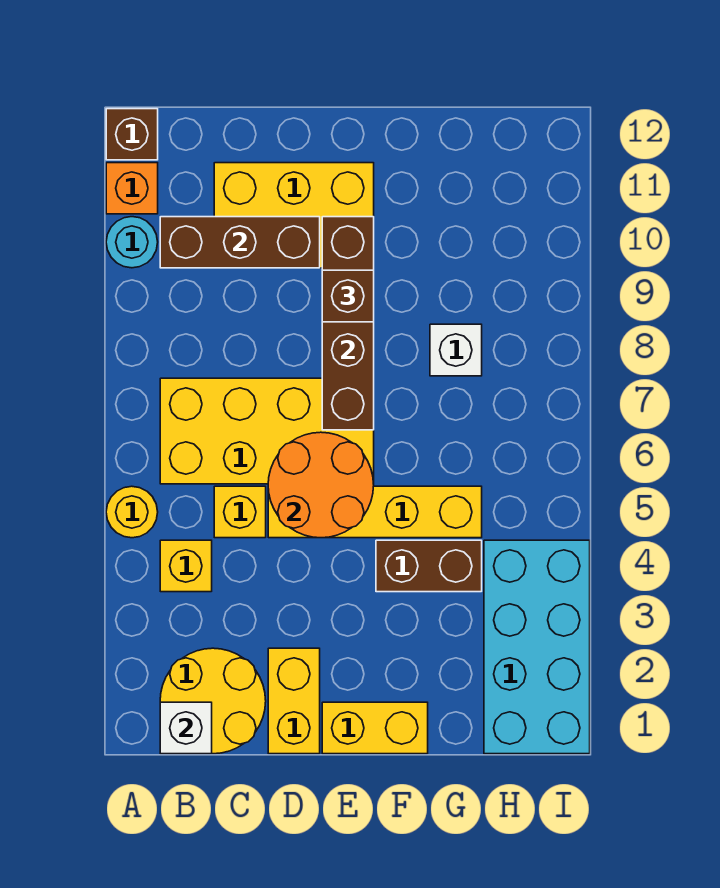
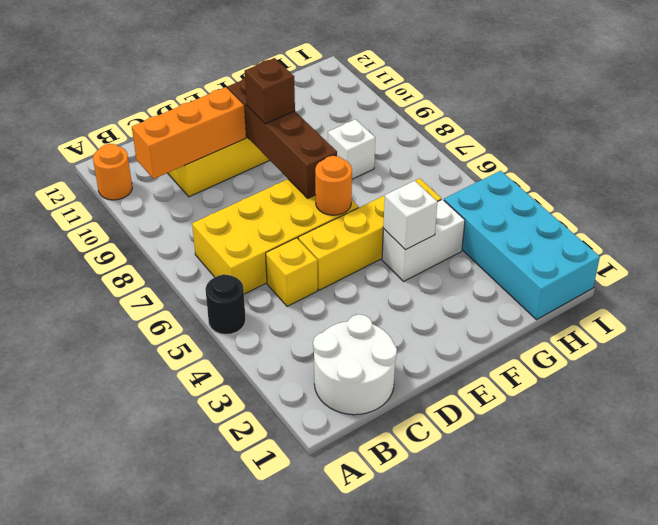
yellow 1x1 round brick [106,486,158,538] -> black 1x1 round brick [205,274,246,335]
cyan 1x1 round brick [106,217,158,268] -> none
orange 1x1 brick [106,163,158,214] -> orange 1x1 round brick [93,144,132,200]
brown 1x1 brick [106,109,158,160] -> none
yellow 2x2 round brick [160,648,266,754] -> white 2x2 round brick [313,314,397,415]
white 1x1 brick [160,702,212,754] -> white 1x1 brick moved to [383,181,437,250]
yellow 1x1 brick [160,540,212,592] -> none
brown 1x3 brick [160,217,320,268] -> orange 1x3 brick [132,87,246,179]
yellow 1x2 brick [268,648,320,754] -> none
orange 2x2 round brick [268,432,374,538] -> orange 1x1 round brick [315,156,352,215]
yellow 1x2 brick [322,702,428,754] -> none
brown 1x2 brick [376,540,482,592] -> white 1x2 brick [382,199,465,281]

